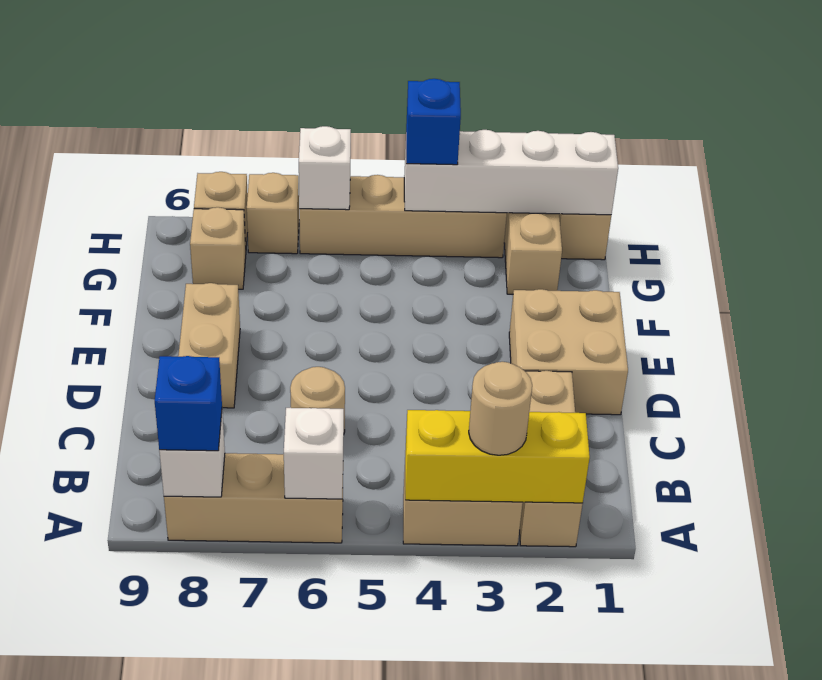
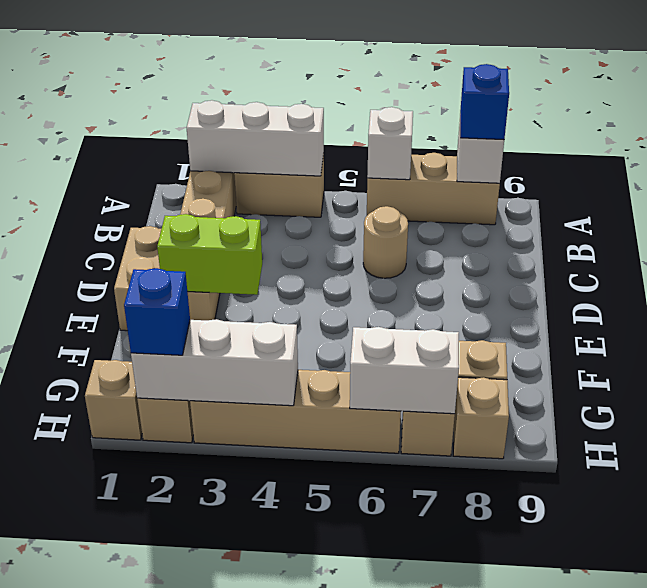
yellow 1x3 brick [405,410,590,503] -> white 1x3 brick [187,100,324,176]
tan 1x1 round brick [469,362,532,455] -> none
tan 1x2 brick [178,283,240,408] -> none
none -> lime 1x2 brick [157,214,262,295]
white 1x4 brick [404,130,618,215] -> white 1x3 brick [131,319,298,406]
blue 1x1 brick [406,79,461,165] -> blue 1x1 brick moved to [124,268,190,355]
white 1x1 brick [299,126,351,210] -> white 1x2 brick [350,327,459,414]

